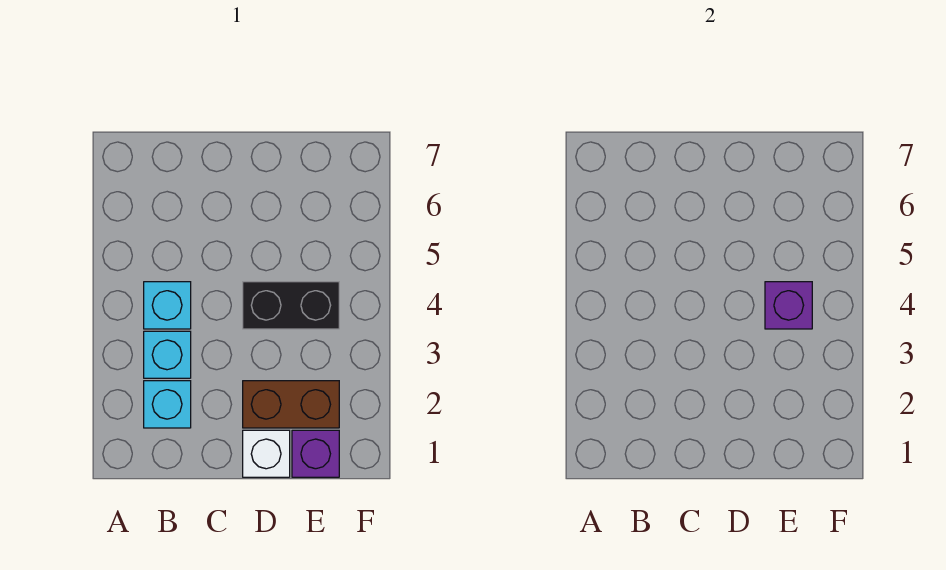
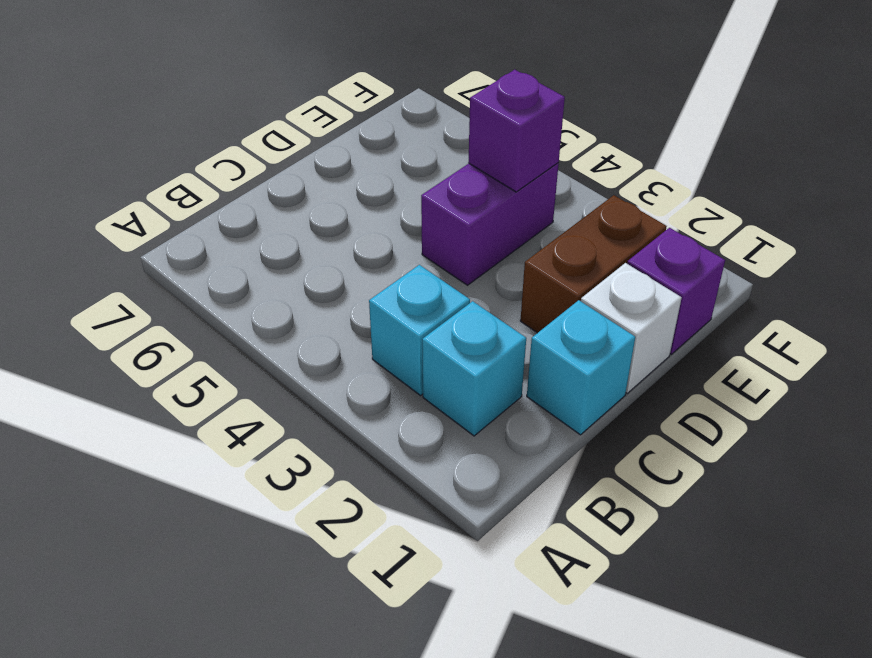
cyan 1x1 brick [144,282,191,329] -> cyan 1x1 brick moved to [527,300,635,435]
black 1x2 brick [243,282,339,329] -> purple 1x2 brick [421,163,559,285]

